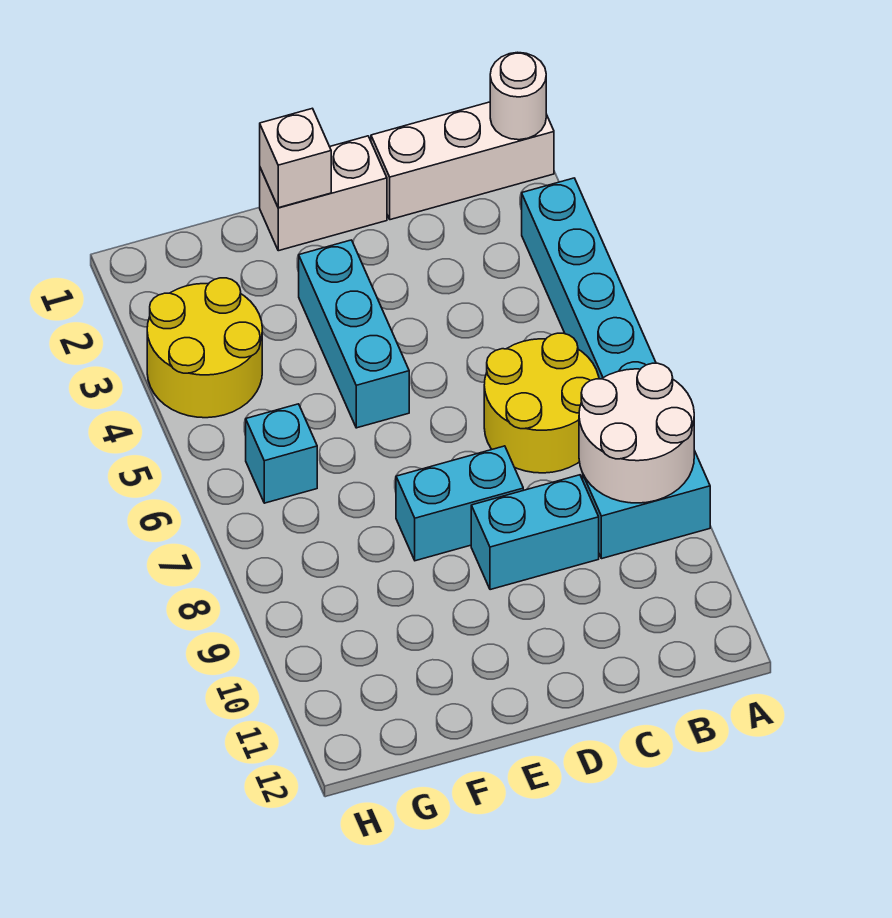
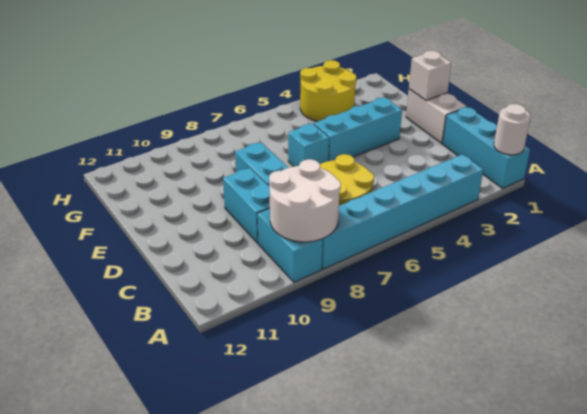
white 1x3 brick [371,102,554,220] -> cyan 1x3 brick [443,107,530,188]
cyan 1x1 brick [246,404,317,503] -> cyan 1x1 brick moved to [288,123,329,166]

